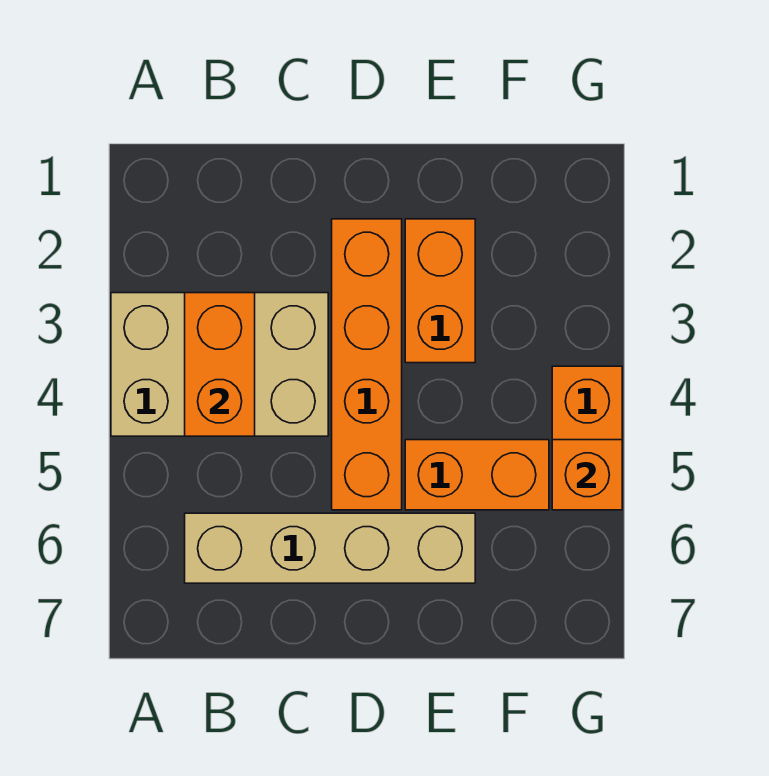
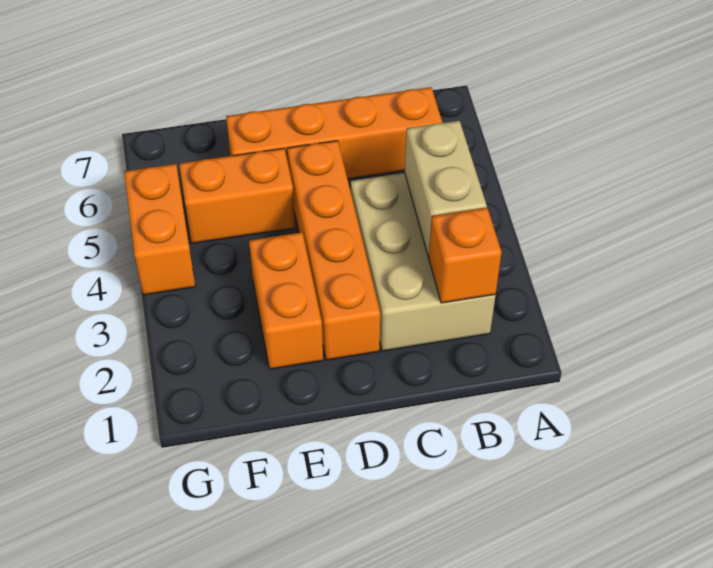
tan 2x3 brick [111,293,328,436] -> tan 2x3 brick turned to [351,173,496,351]
orange 1x2 brick [185,293,255,436] -> tan 1x2 brick [405,121,487,257]
tan 1x4 brick [185,513,475,583] -> orange 1x4 brick [226,87,442,179]
orange 1x1 brick [552,440,622,510] -> orange 1x1 brick moved to [429,208,502,303]

